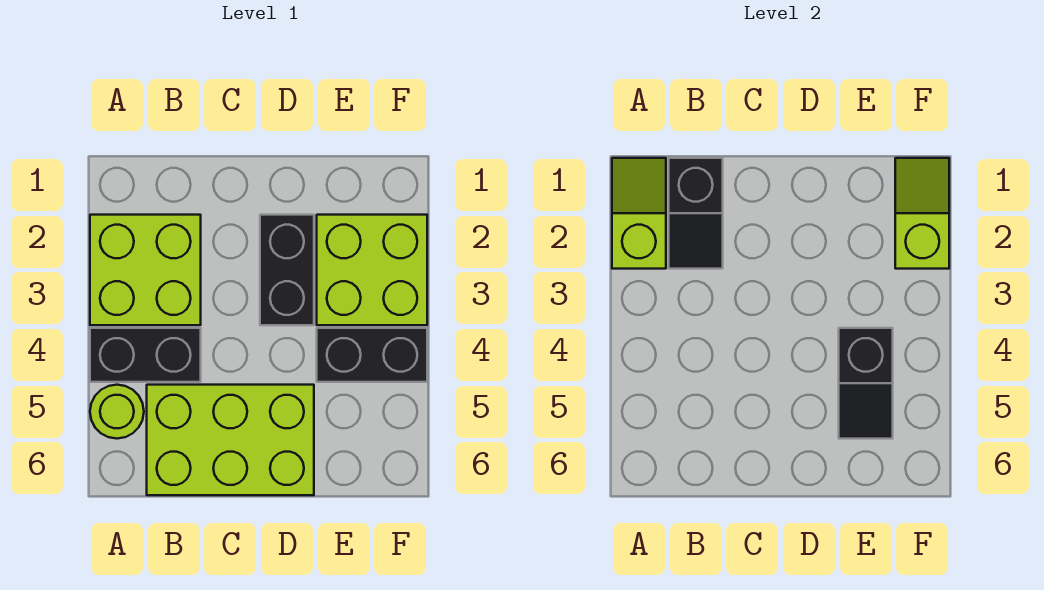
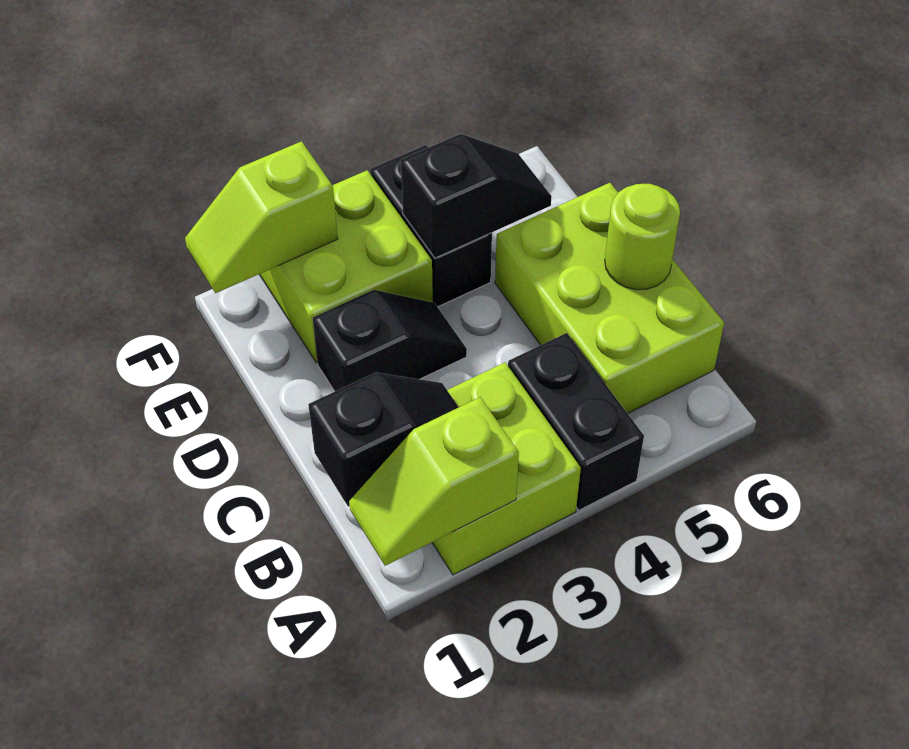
lime 1x1 round brick [90,385,144,439] -> lime 1x1 round brick moved to [605,184,680,290]
black 1x2 brick [260,215,314,325] -> black 1x2 slope [313,290,467,391]

